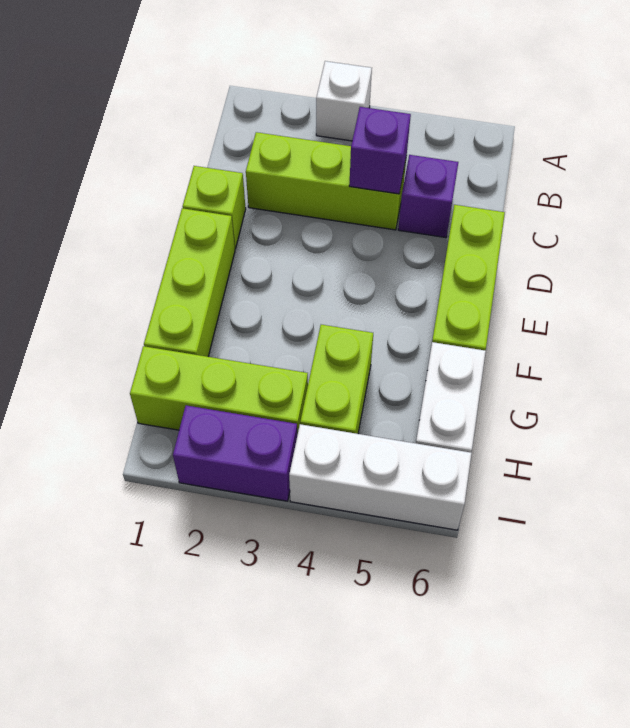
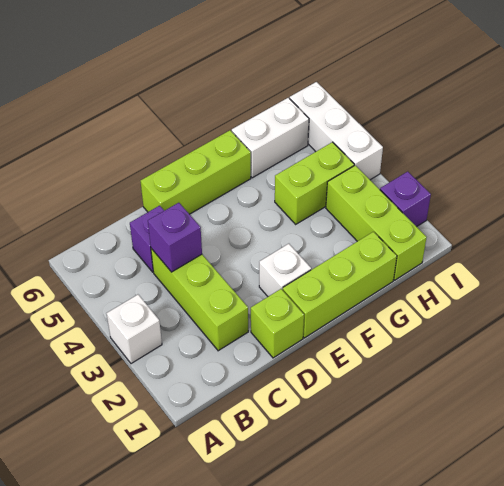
none -> white 1x1 brick [259,244,311,296]
purple 1x2 brick [173,405,297,501] -> purple 1x1 brick [380,172,431,227]

